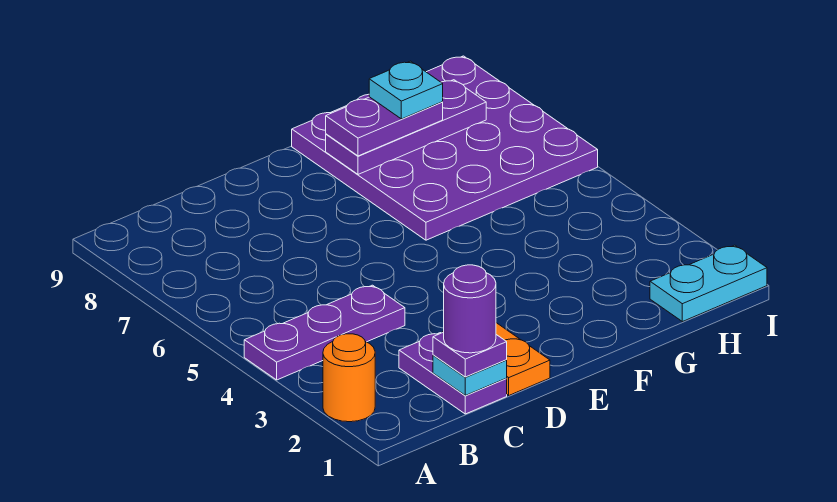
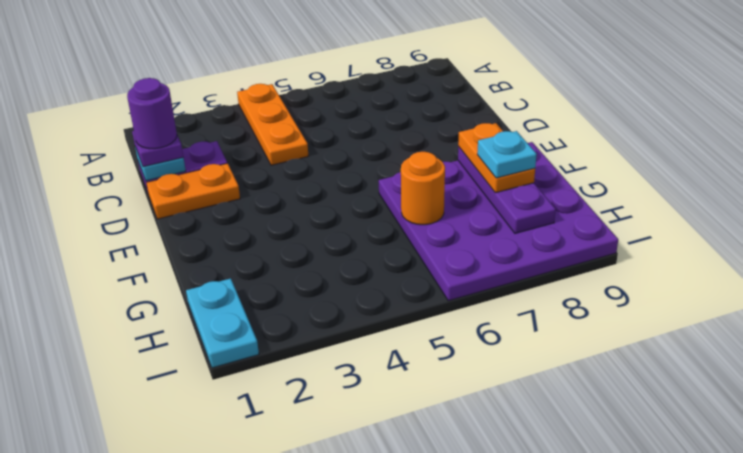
orange 1x1 round brick [323,334,375,422] -> orange 1x1 round brick moved to [401,152,445,225]
purple 1x3 plate [244,285,405,380] -> orange 1x3 plate [237,84,308,165]
purple 1x2 plate [326,97,443,156] -> orange 1x2 plate [458,123,535,193]

